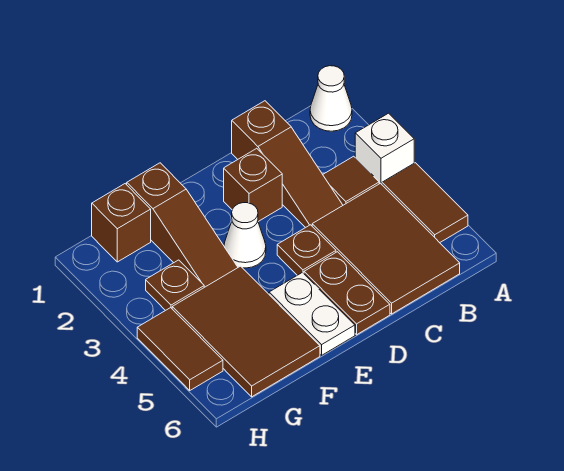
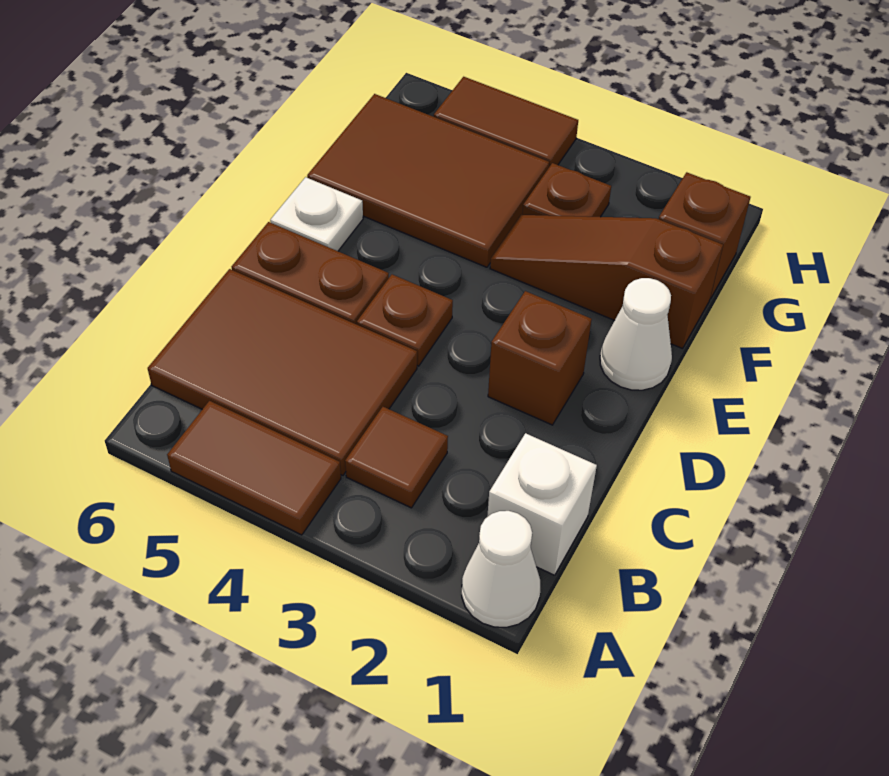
white 1x1 brick [355,113,414,184] -> white 1x1 brick moved to [487,433,597,575]
brown 1x3 slope [232,101,343,228] -> none
white 1x1 cone [224,203,266,268] -> white 1x1 cone moved to [600,278,672,390]
white 1x2 plate [269,273,355,355] -> white 1x1 plate [270,177,363,251]

